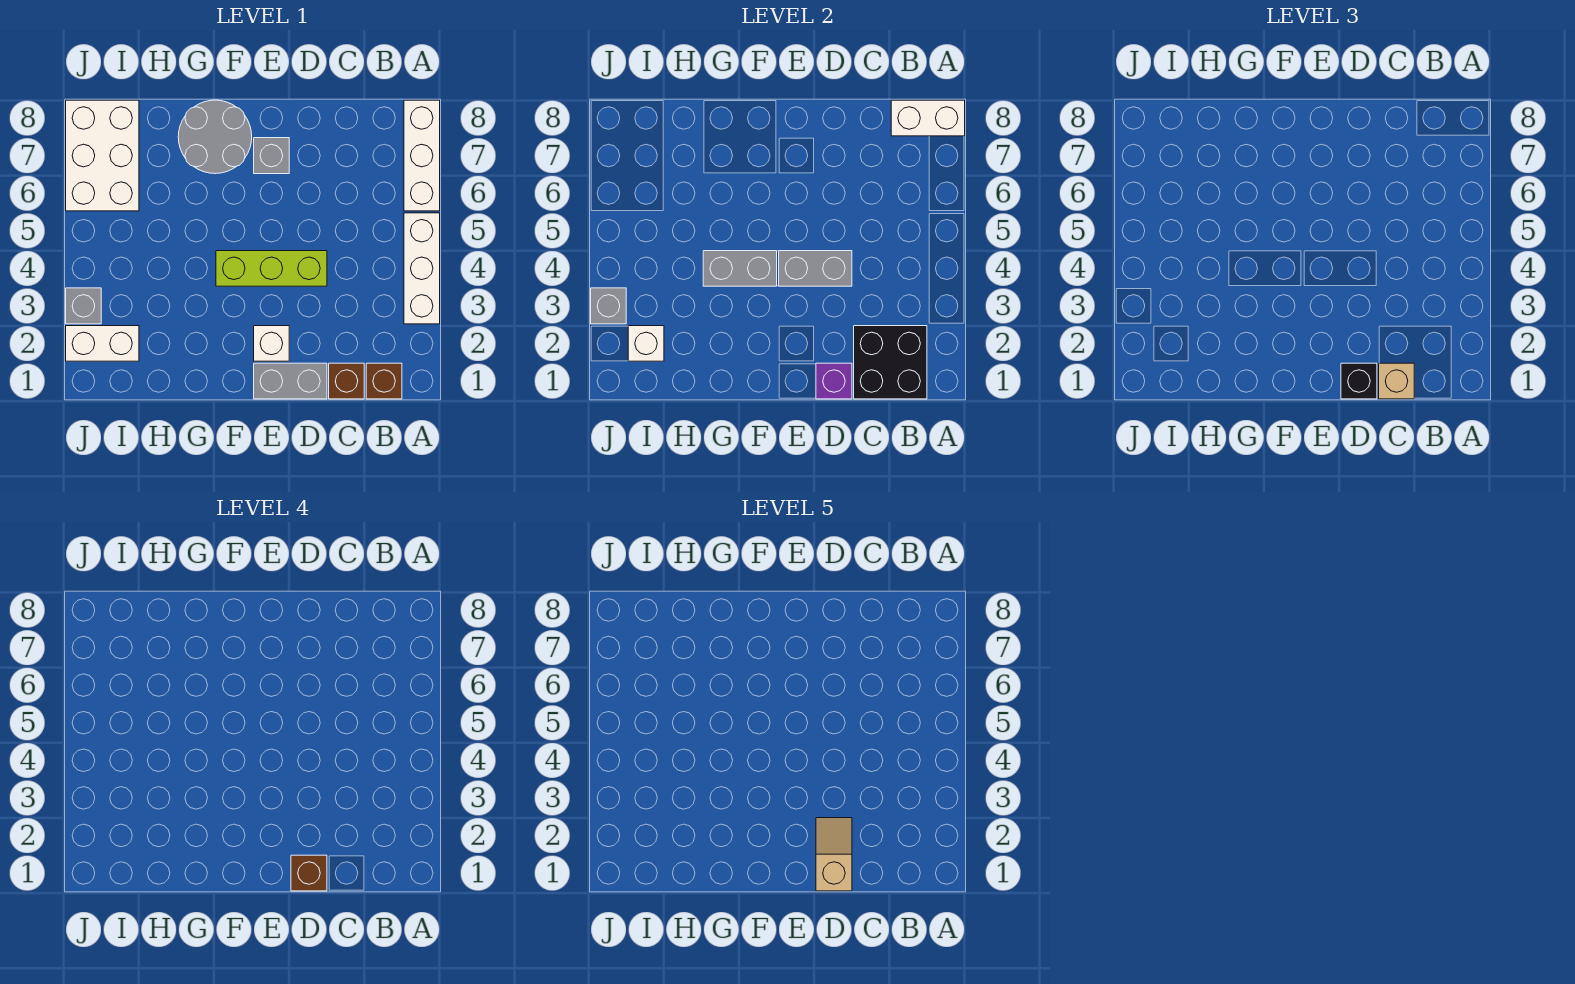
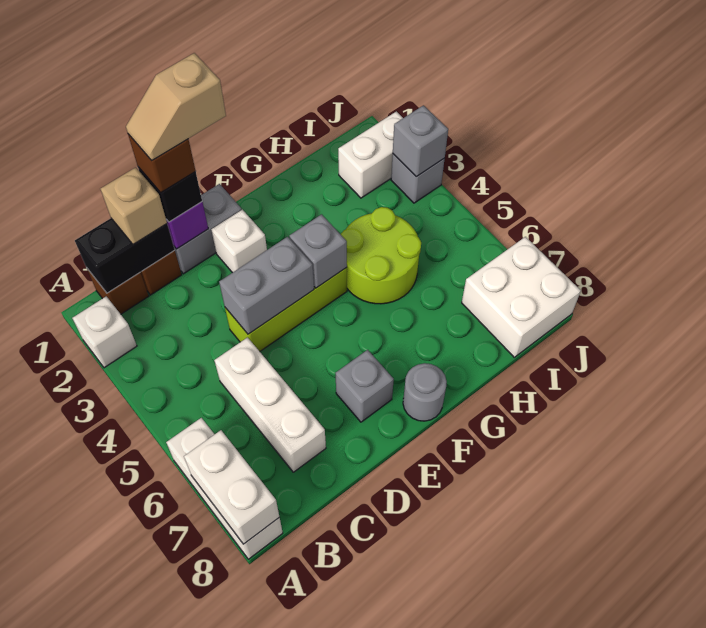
white 1x3 brick [404,213,440,324] -> white 1x3 brick moved to [214,337,326,472]
white 1x2 brick [891,100,965,136] -> white 1x2 brick turned to [184,430,279,544]
black 2x2 brick [854,326,927,399] -> black 1x2 brick [75,218,175,293]
tan 1x2 slope [816,818,852,891] -> tan 1x2 slope turned to [126,53,226,160]
grey 1x2 brick [703,251,777,286] -> grey 1x1 brick [289,214,347,288]
grey 2x2 round brick [178,100,252,174] -> grey 1x1 round brick [403,363,447,421]
none -> lime 2x2 round brick [341,207,421,304]
white 1x1 brick [628,326,664,361] -> white 1x1 brick moved to [72,296,137,368]
white 2x3 brick [66,100,139,211] -> white 2x2 brick [462,237,581,357]

